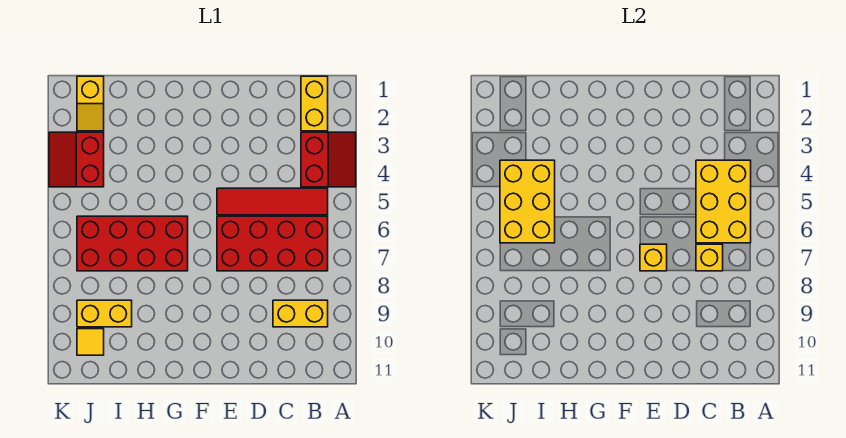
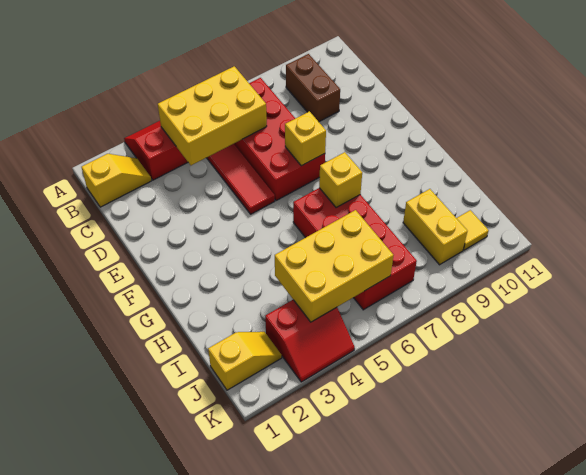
yellow 1x2 brick [301,76,328,131] -> yellow 1x2 slope [82,154,152,207]
yellow 1x2 brick [273,300,328,327] -> brown 1x2 brick [286,54,340,122]
yellow 1x1 brick [696,244,723,271] -> yellow 1x1 brick moved to [319,152,362,208]

